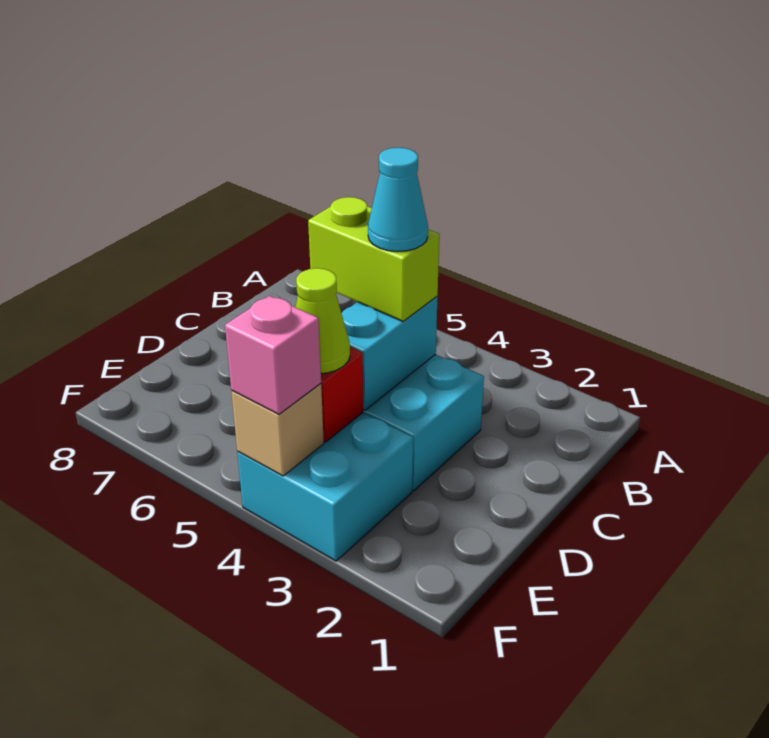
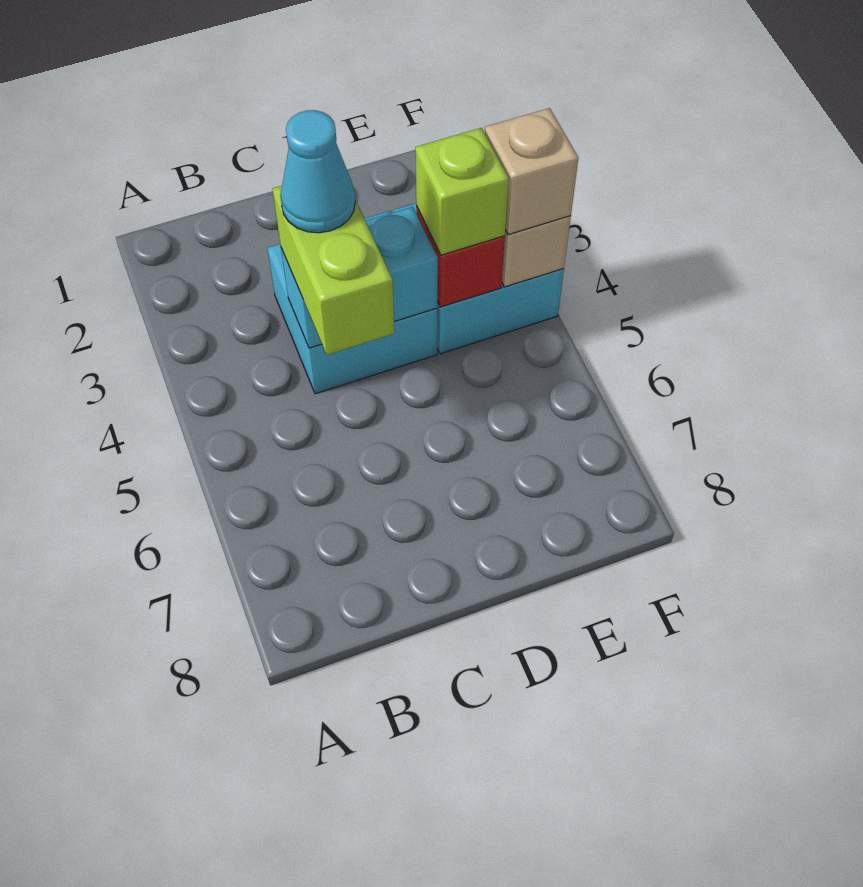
lime 1x1 cone [296,268,350,373] -> lime 1x1 brick [415,128,509,255]
pink 1x1 brick [225,296,321,414] -> tan 1x1 brick [485,108,578,235]

